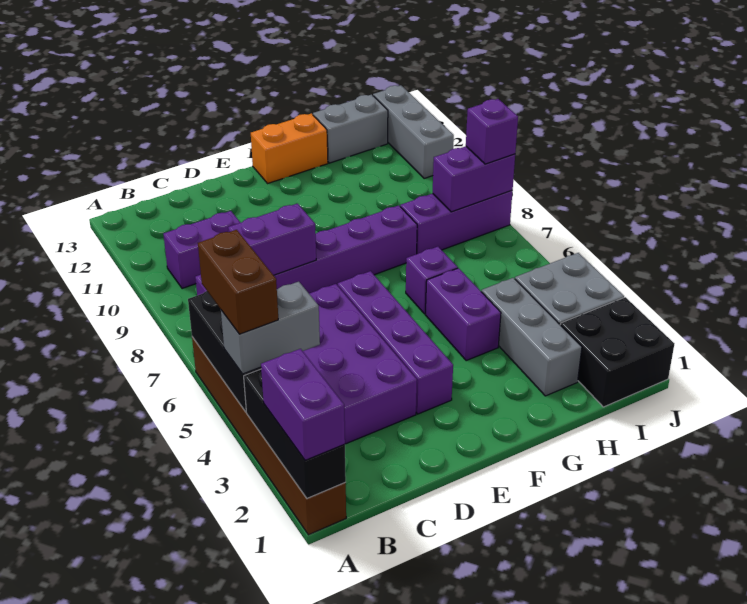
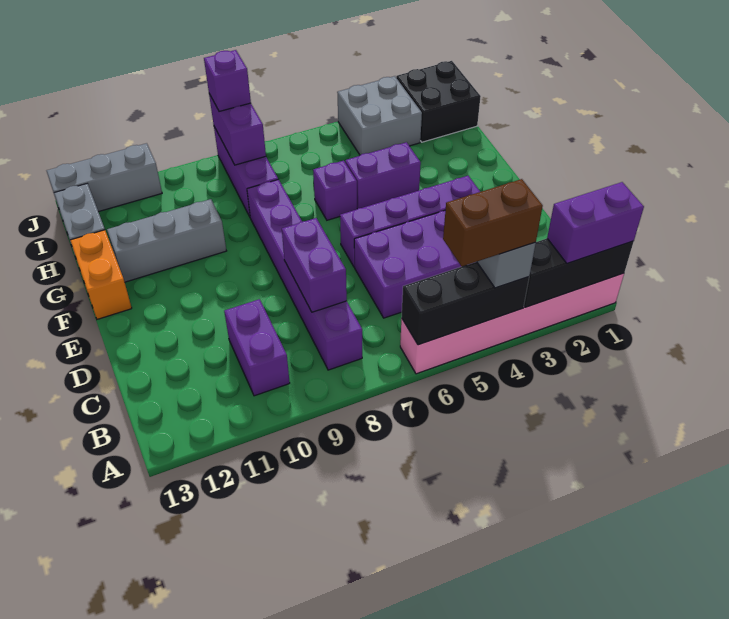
brown 1x6 brick [192,337,346,535] -> pink 1x6 brick [400,273,624,374]
grey 1x3 brick [481,278,582,396] -> grey 1x3 brick moved to [107,199,226,282]

